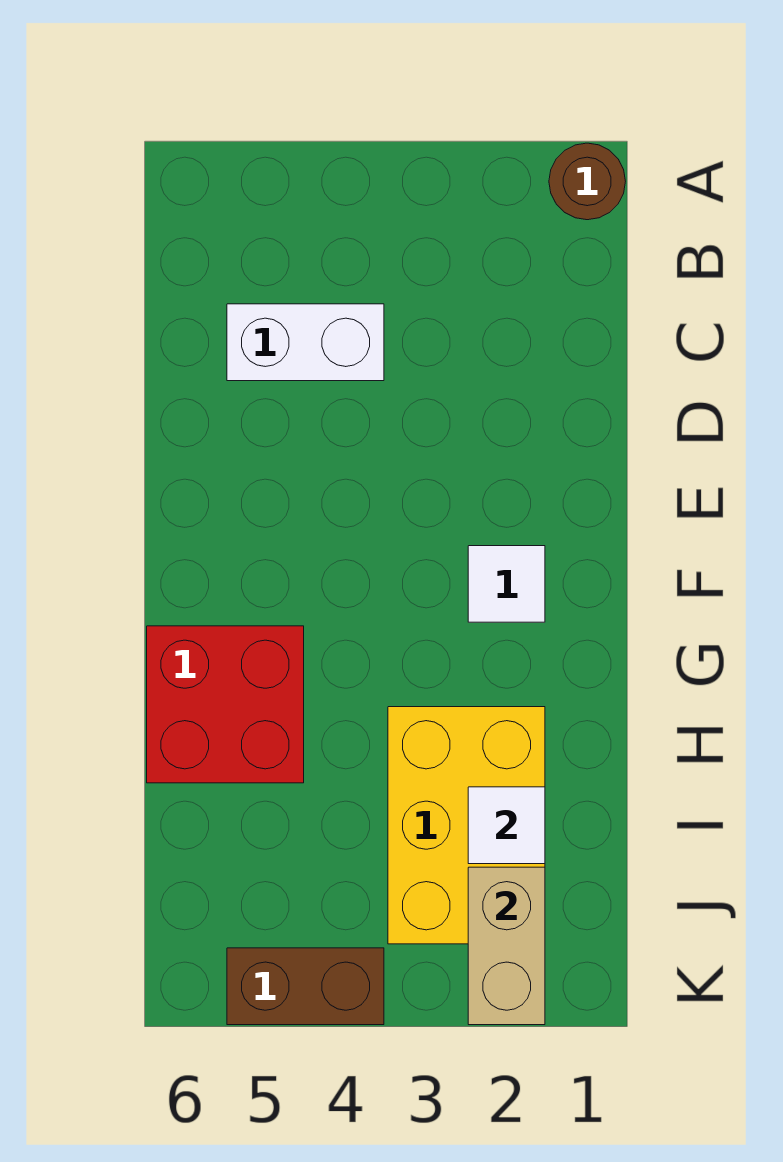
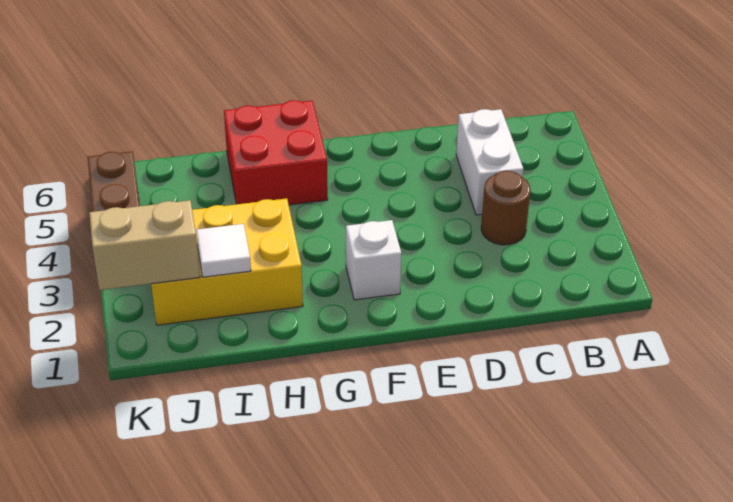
brown 1x1 round brick [549,143,626,220] -> brown 1x1 round brick moved to [481,171,530,245]
white 1x1 tile [468,546,545,622] -> white 1x1 brick [346,220,401,300]

